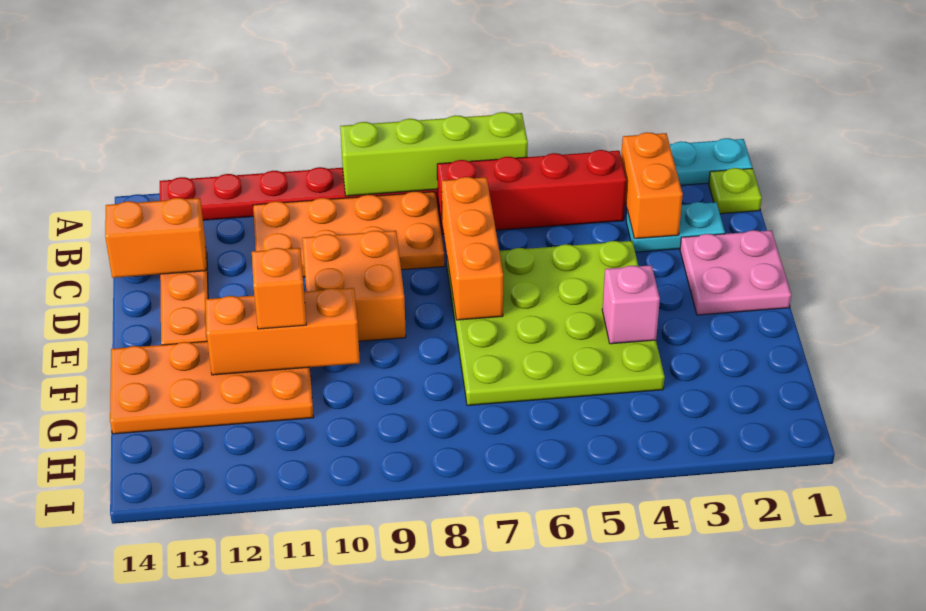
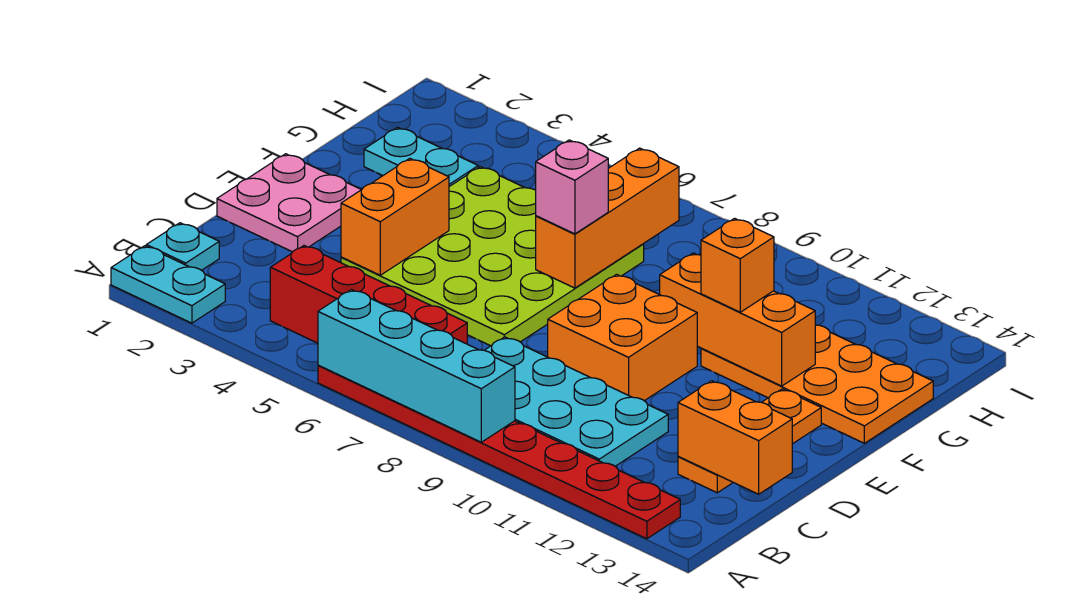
lime 1x4 brick [340,112,528,196] -> cyan 1x4 brick [318,290,515,442]
lime 1x1 plate [709,168,762,214] -> cyan 1x1 plate [146,223,219,270]
orange 1x2 brick [621,132,683,239] -> orange 1x2 brick moved to [341,158,449,275]
orange 2x4 plate [253,191,445,277] -> cyan 2x4 plate [484,337,668,466]
cyan 1x2 plate [626,202,725,252] -> cyan 1x2 plate moved to [364,127,478,187]
orange 1x3 brick [442,177,503,320] -> orange 1x3 brick moved to [536,148,679,288]
pink 1x1 brick [602,265,660,344] -> pink 1x1 brick moved to [536,140,608,234]

